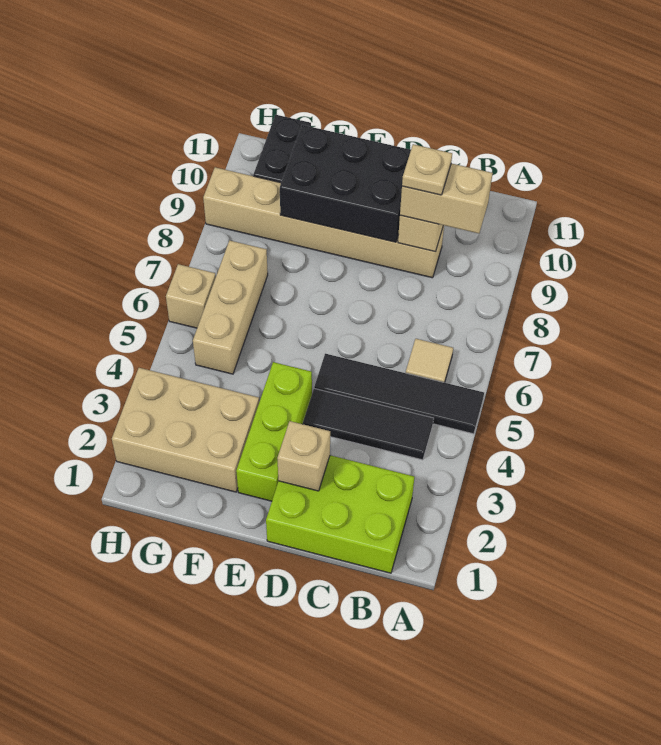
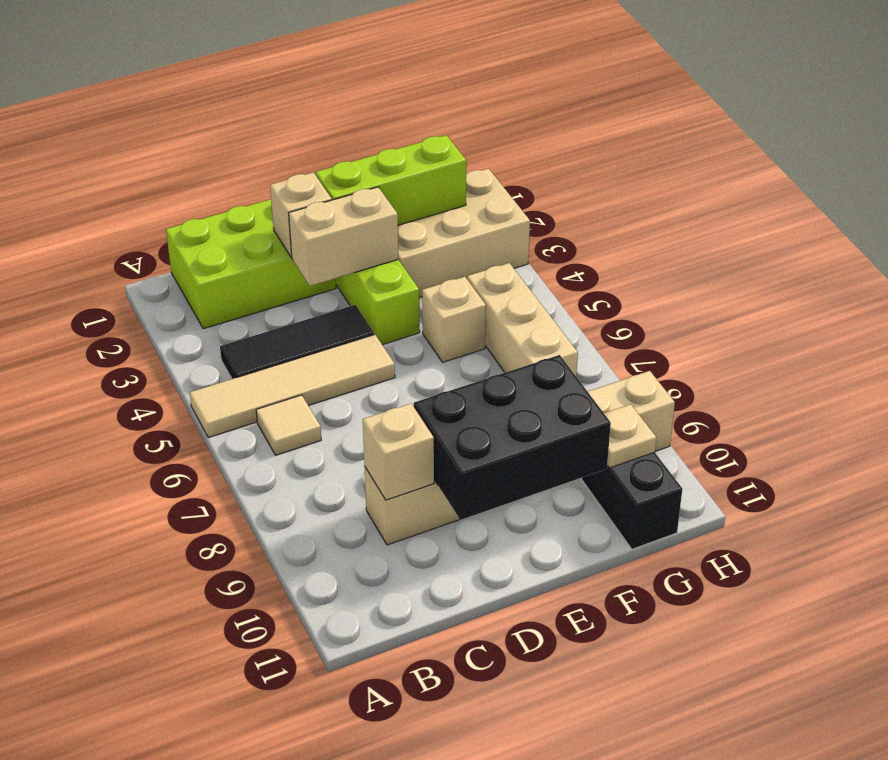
black 1x4 tile [314,354,484,434] -> tan 1x4 tile [190,334,395,438]
tan 1x2 brick [400,163,493,233] -> tan 1x2 brick moved to [289,187,398,286]
tan 1x1 plate [402,144,452,195] -> tan 1x1 plate moved to [604,404,656,468]
none -> lime 1x3 brick [316,135,466,225]
tan 1x1 brick [166,264,216,328] -> tan 1x1 brick moved to [422,277,486,362]

